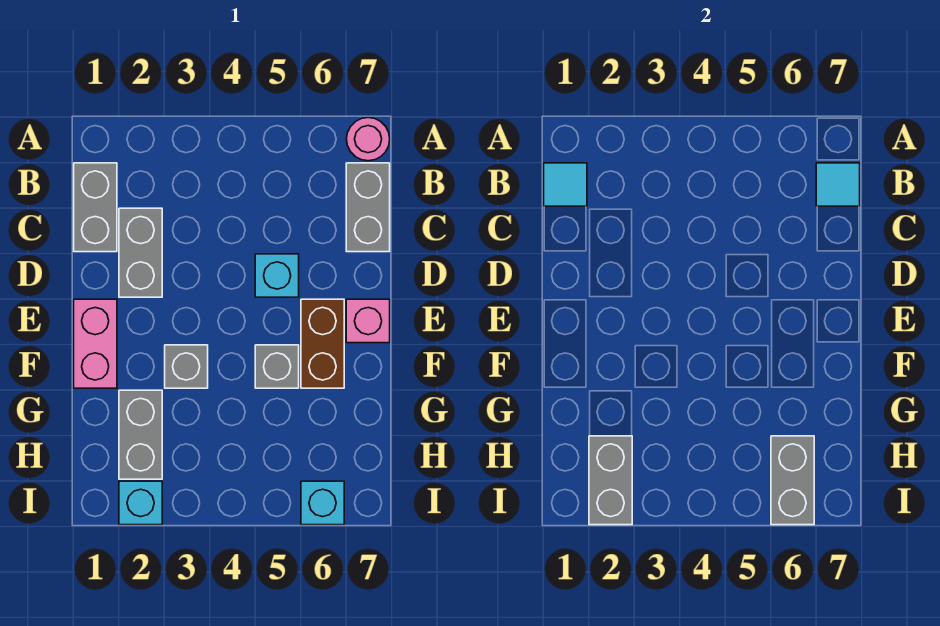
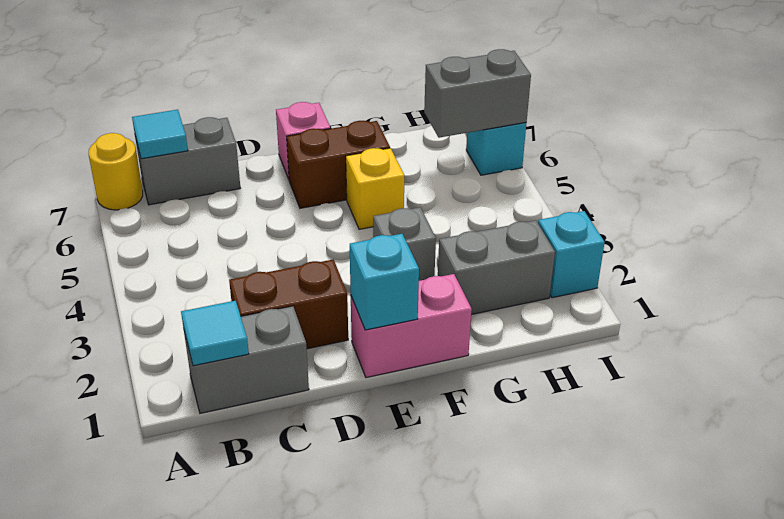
pink 1x1 round brick [347,118,390,161] -> yellow 1x1 round brick [88,133,143,210]
grey 1x2 brick [119,208,162,297] -> brown 1x2 brick [229,259,348,349]
cyan 1x1 brick [255,254,299,297] -> cyan 1x1 brick moved to [350,234,419,330]
grey 1x1 brick [255,345,299,388] -> yellow 1x1 brick [346,148,404,229]
grey 1x2 brick [589,436,632,525] -> none

